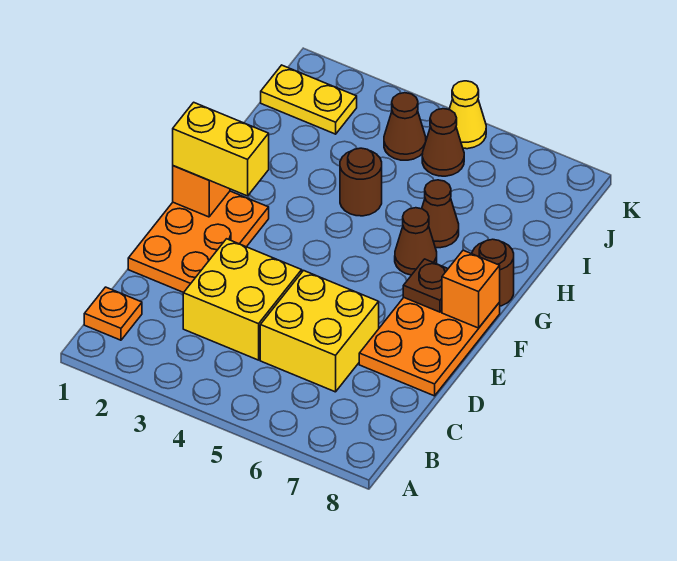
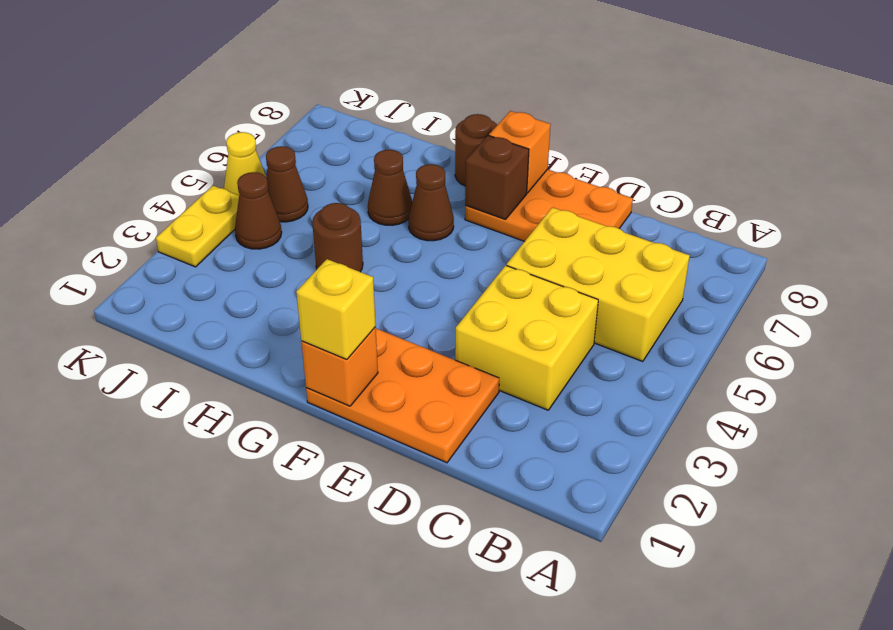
orange 1x1 plate [84,287,142,340] -> none
yellow 2x2 brick [260,271,379,392] -> yellow 2x3 brick [507,207,690,362]
yellow 1x2 brick [173,102,269,196] -> yellow 1x1 brick [296,259,376,360]
brown 1x1 plate [403,259,448,312] -> brown 1x1 brick [465,136,529,219]
yellow 1x2 plate [261,65,357,134] -> yellow 1x2 plate moved to [156,186,239,267]

